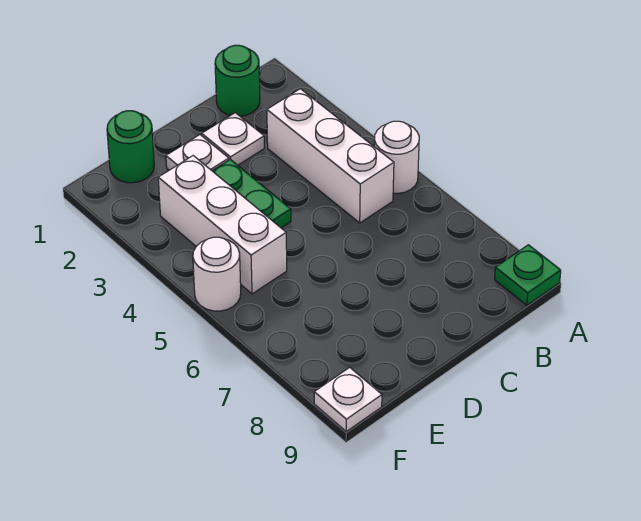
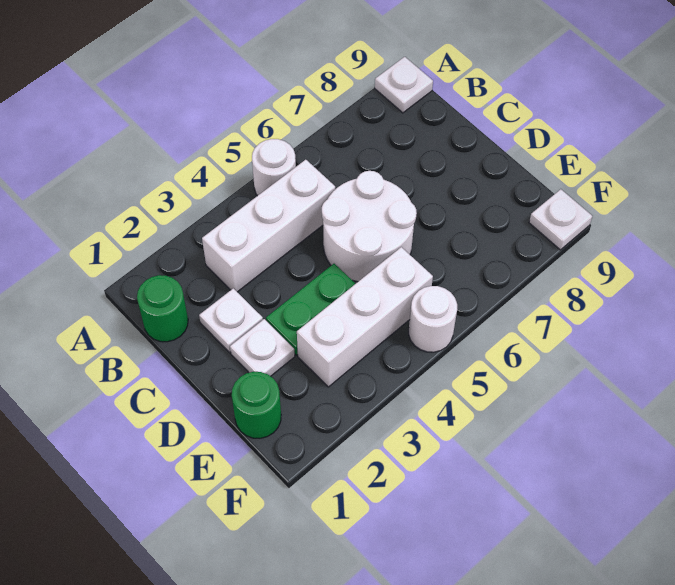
green 1x1 plate [495,245,561,305] -> white 1x1 plate [375,57,433,113]
none -> white 2x2 round brick [322,171,417,282]

